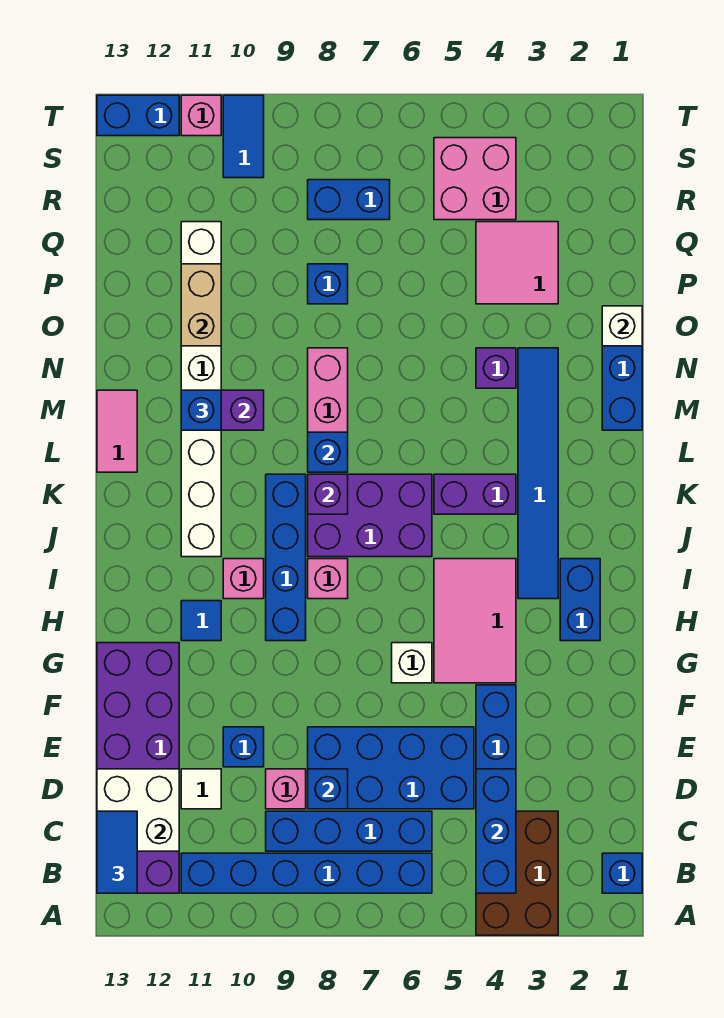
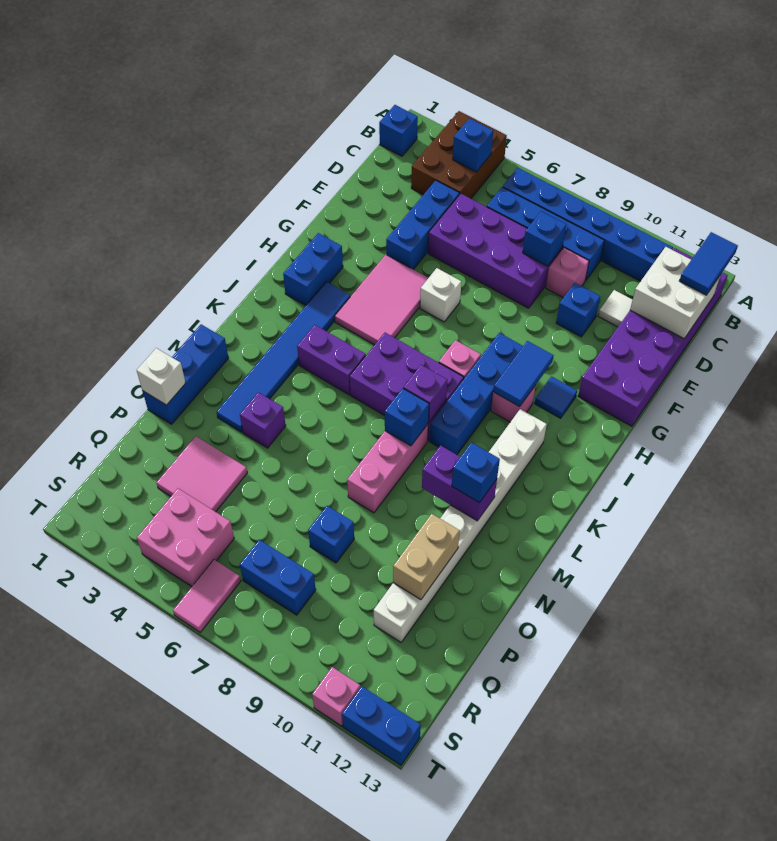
blue 1x3 brick [476,769,516,893] -> blue 1x1 brick [453,118,493,172]
blue 2x4 brick [308,727,474,809] -> purple 2x4 brick [428,194,563,308]
pink 1x2 tile [97,390,137,472] -> pink 1x2 tile moved to [173,560,241,632]
blue 1x2 tile [223,95,264,178] -> blue 1x2 tile moved to [493,341,554,407]

